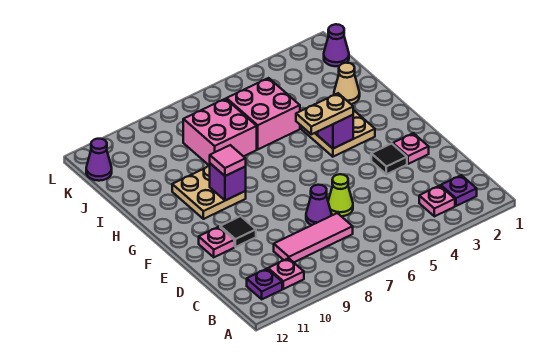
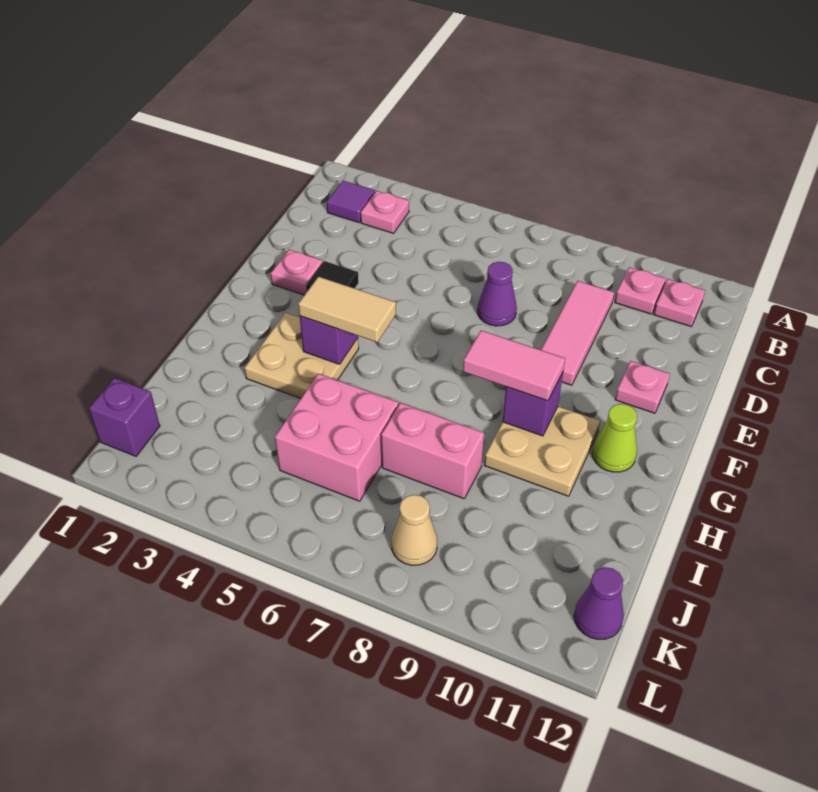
purple 1x1 plate [441,175,477,206] -> purple 1x1 tile [327,181,375,223]
purple 1x1 plate [247,269,282,299] -> pink 1x1 plate [654,279,705,327]
pink 1x3 tile [274,213,353,262] -> pink 1x3 tile turned to [541,281,614,385]
lime 1x1 cone [328,174,353,216] -> lime 1x1 cone moved to [592,404,637,472]
black 1x1 tile [220,216,256,247] -> none
tan 1x2 plate [296,93,353,134] -> tan 1x2 tile [298,277,396,342]
pink 1x1 tile [210,145,246,176] -> pink 1x2 tile [463,330,565,401]
tan 1x1 cone [334,63,360,104] -> tan 1x1 cone moved to [392,495,437,565]
pink 2x2 brick [183,99,257,166] -> pink 1x2 brick [381,403,484,499]
purple 1x1 cone [324,24,349,66] -> purple 1x1 brick [89,378,160,456]

